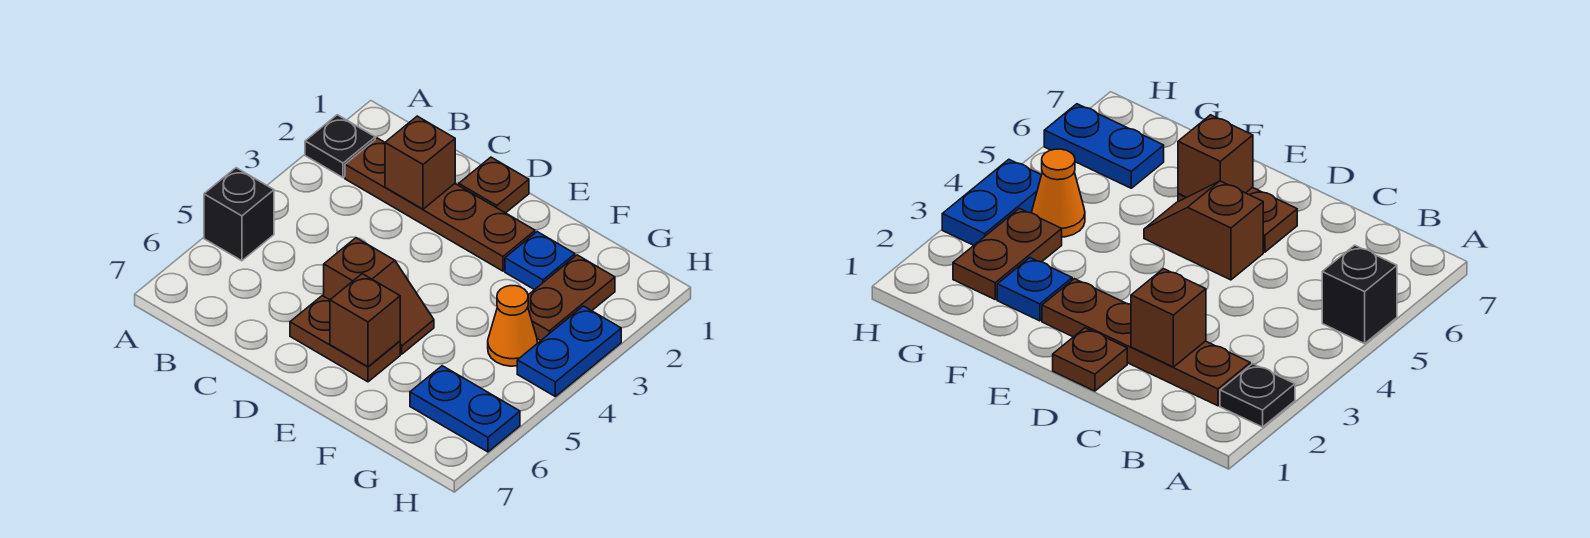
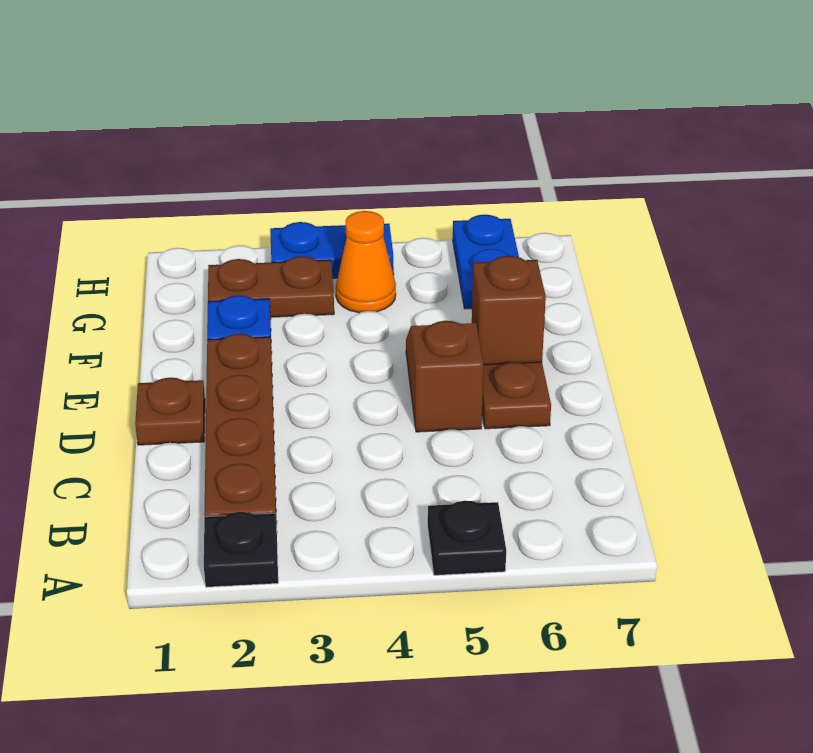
black 1x1 brick [204,168,274,261] -> black 1x1 plate [428,501,506,575]
brown 1x1 brick [385,116,455,209] -> none

